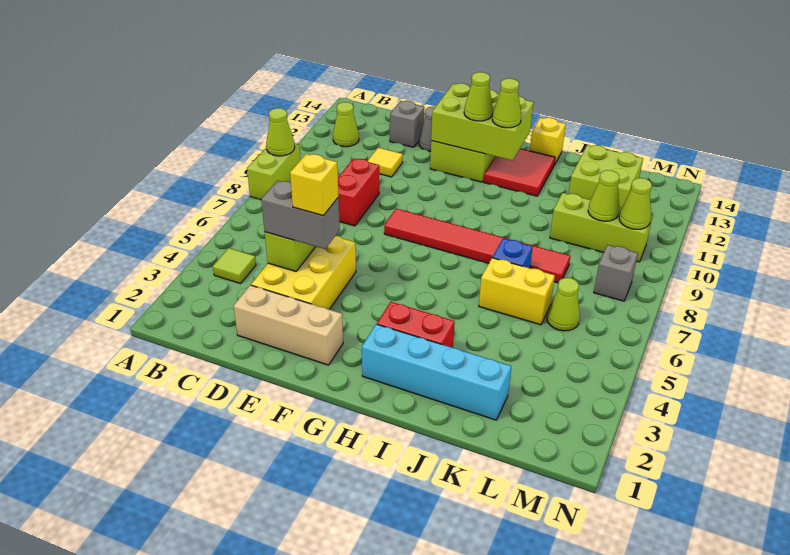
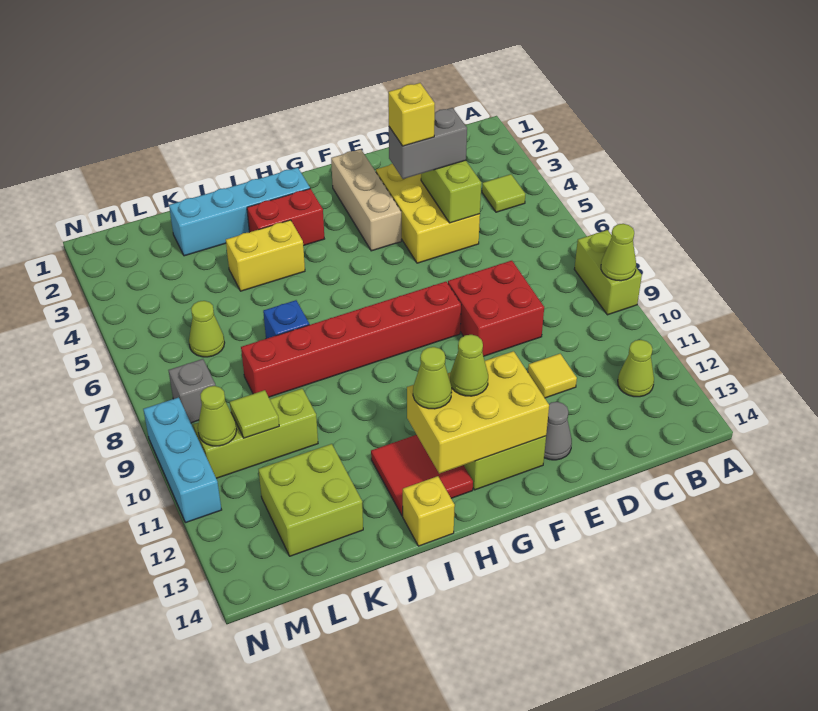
tan 1x3 brick [234,285,343,365] -> tan 1x3 brick turned to [331,149,401,251]
red 1x2 brick [338,158,379,226] -> red 2x2 brick [448,261,544,356]
grey 1x1 brick [390,101,424,147] -> none
red 1x6 tile [384,209,570,283] -> red 1x6 brick [241,282,461,397]
lime 2x3 brick [431,83,533,160] -> yellow 2x3 brick [407,351,549,474]
yellow 1x2 brick [479,258,555,325] -> yellow 1x2 brick moved to [226,220,305,291]
lime 1x1 cone [588,170,619,221] -> lime 1x1 tile [230,390,279,438]
none -> cyan 1x3 brick [143,397,222,523]

